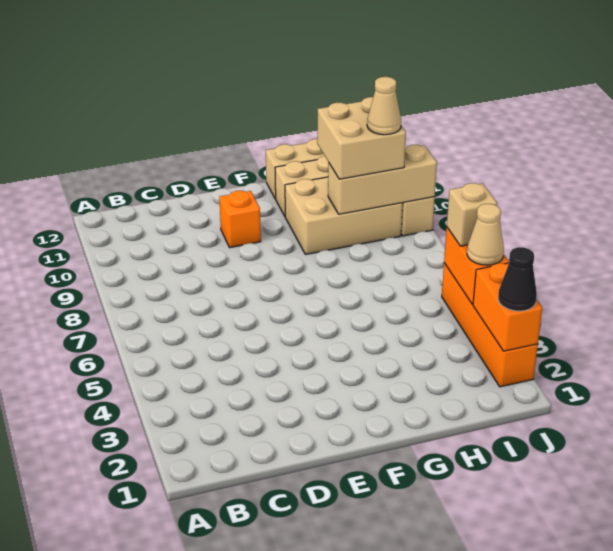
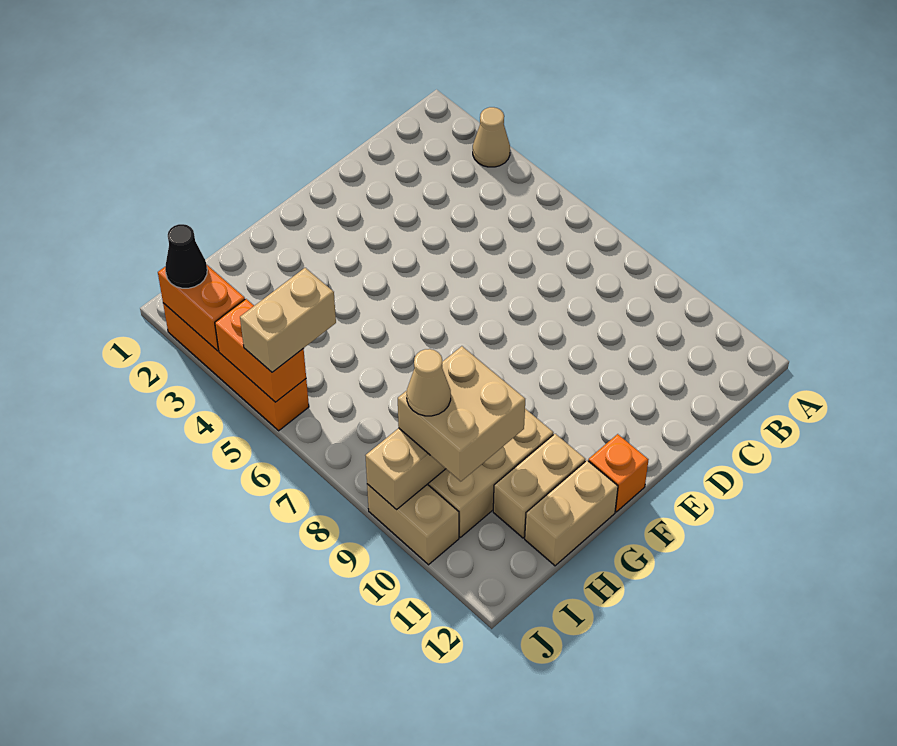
orange 1x1 brick [219,191,261,248] -> orange 1x1 brick moved to [588,434,648,512]
tan 1x1 cone [467,204,504,265] -> tan 1x1 cone moved to [473,107,510,167]
tan 1x1 brick [447,183,497,246] -> tan 1x2 brick [240,268,336,372]

